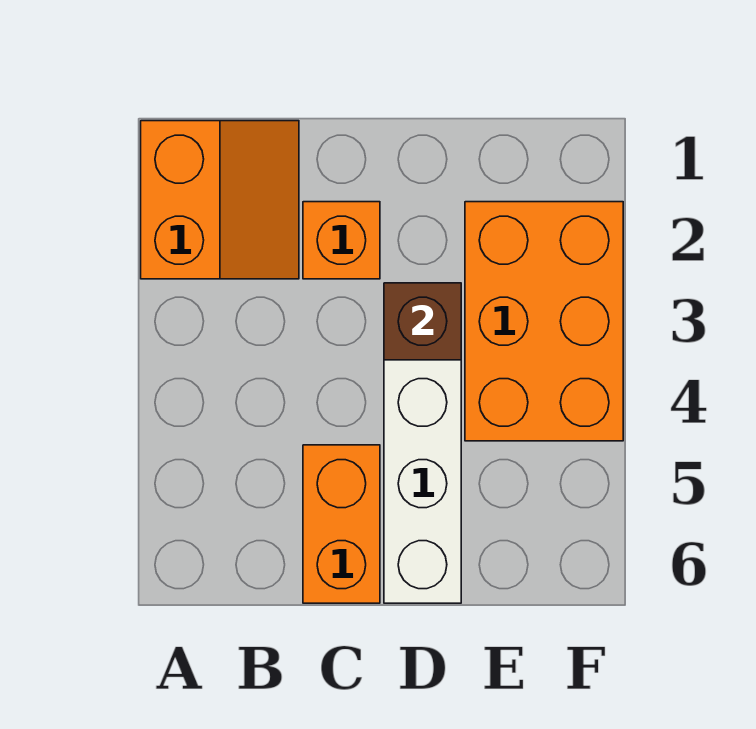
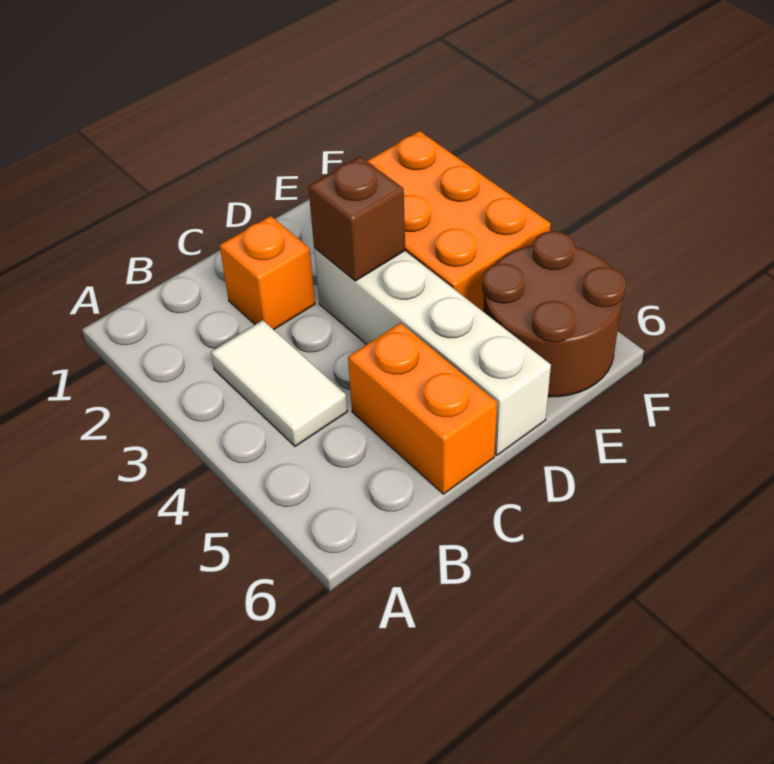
orange 2x2 slope [141,121,299,279] -> none
none -> white 1x2 tile [211,320,347,446]
none -> brown 2x2 round brick [482,231,626,397]

